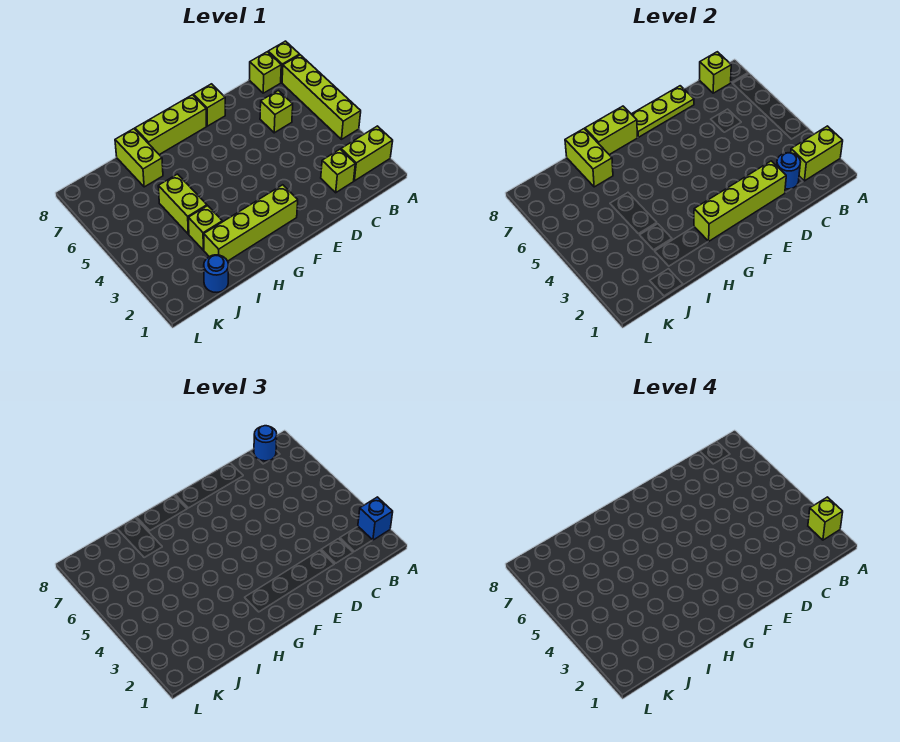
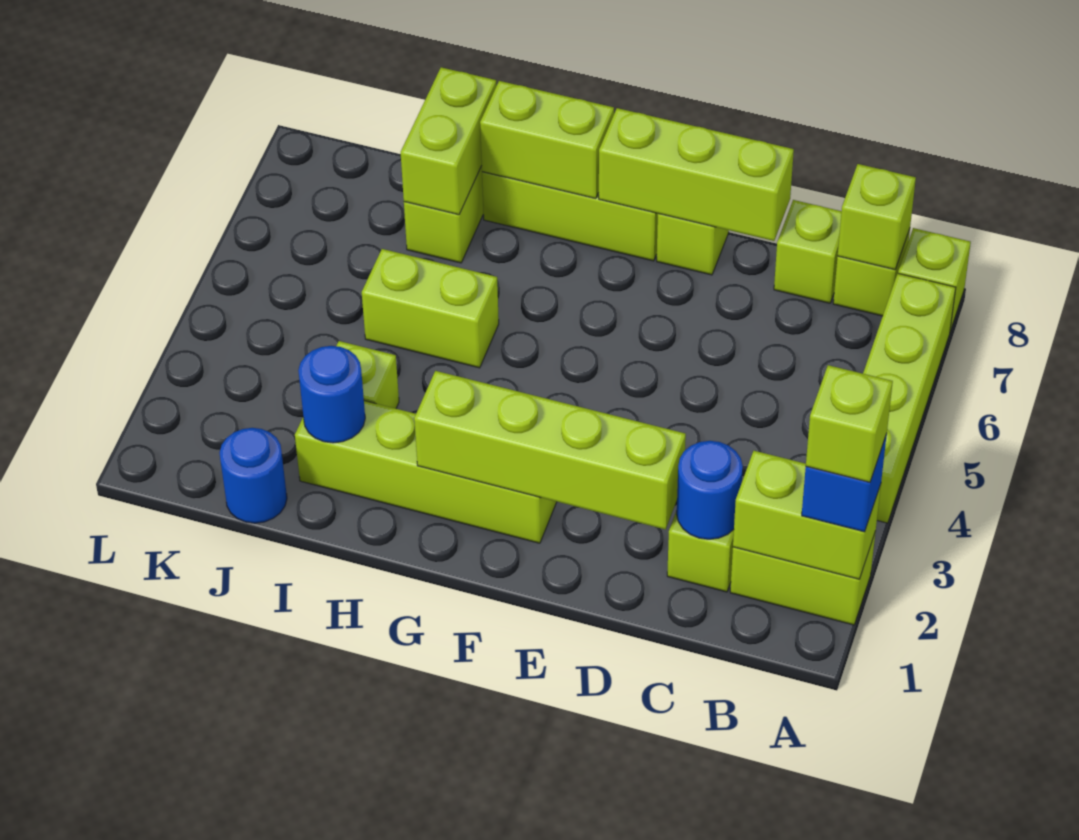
blue 1x1 round brick [254,426,277,461] -> blue 1x1 round brick moved to [298,346,365,443]
lime 1x1 brick [260,90,293,133] -> lime 1x1 brick moved to [774,200,842,303]
lime 1x3 plate [632,86,694,137] -> lime 1x3 brick [599,108,794,241]
lime 1x2 brick [158,174,207,234] -> lime 1x2 brick turned to [362,249,499,368]

